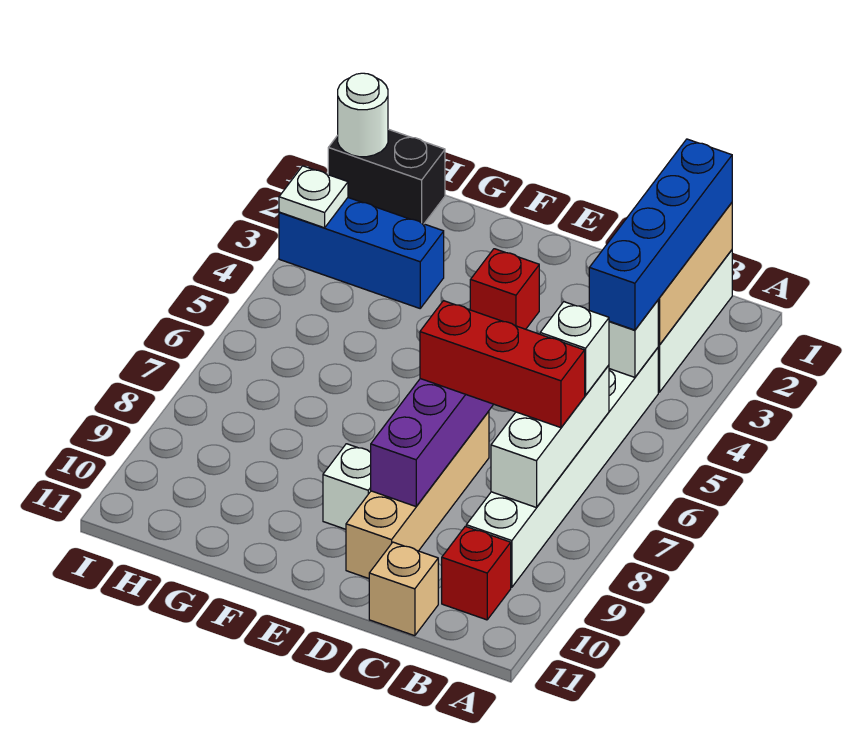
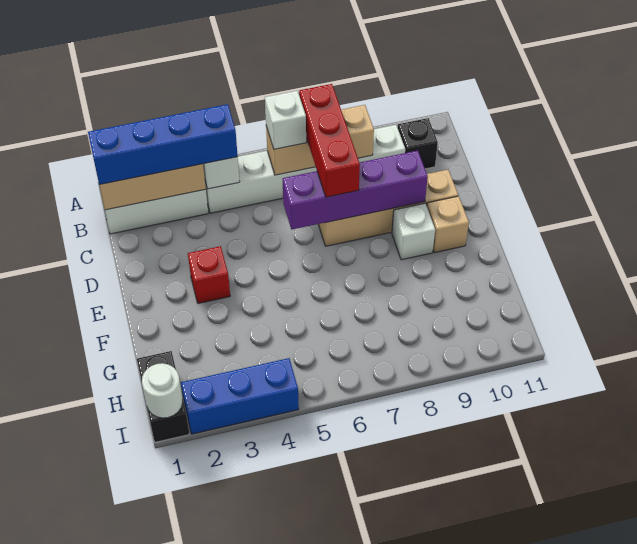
white 1x3 brick [491,365,609,508] -> tan 1x3 brick [266,105,374,175]
red 1x1 brick [442,526,511,620] -> black 1x1 brick [397,118,438,169]
tan 1x1 brick [369,542,438,636] -> tan 1x1 brick moved to [427,196,469,253]
blue 1x3 brick [279,198,444,308] -> blue 1x3 brick turned to [181,358,299,434]
white 1x1 plate [279,166,348,228] -> none

